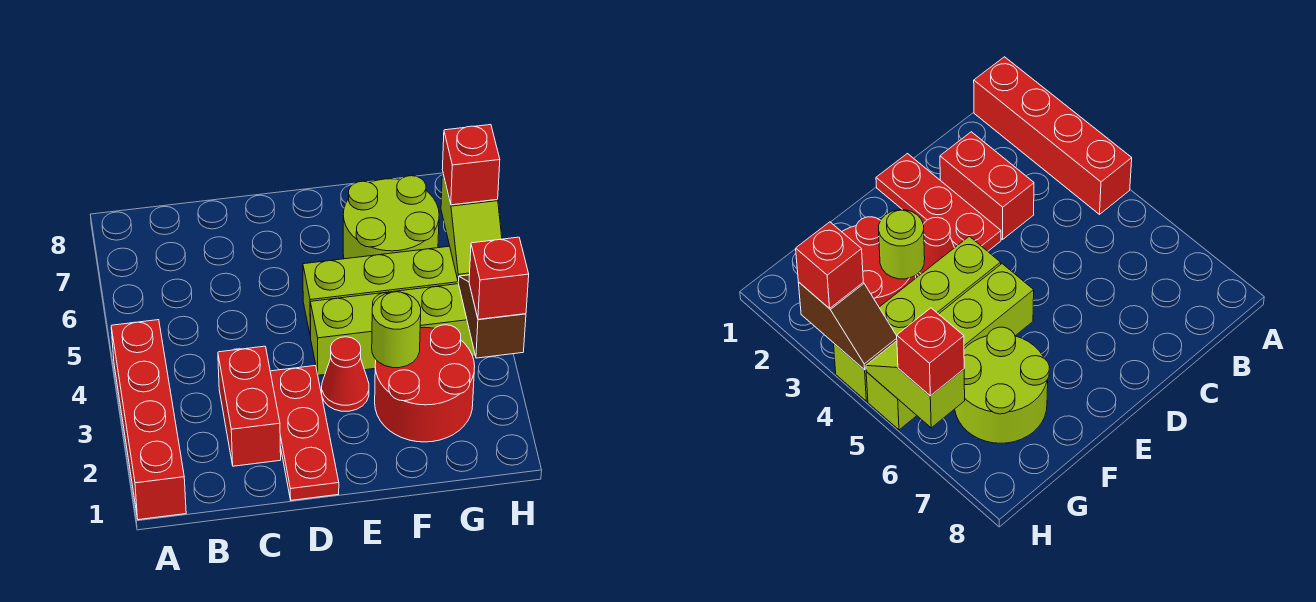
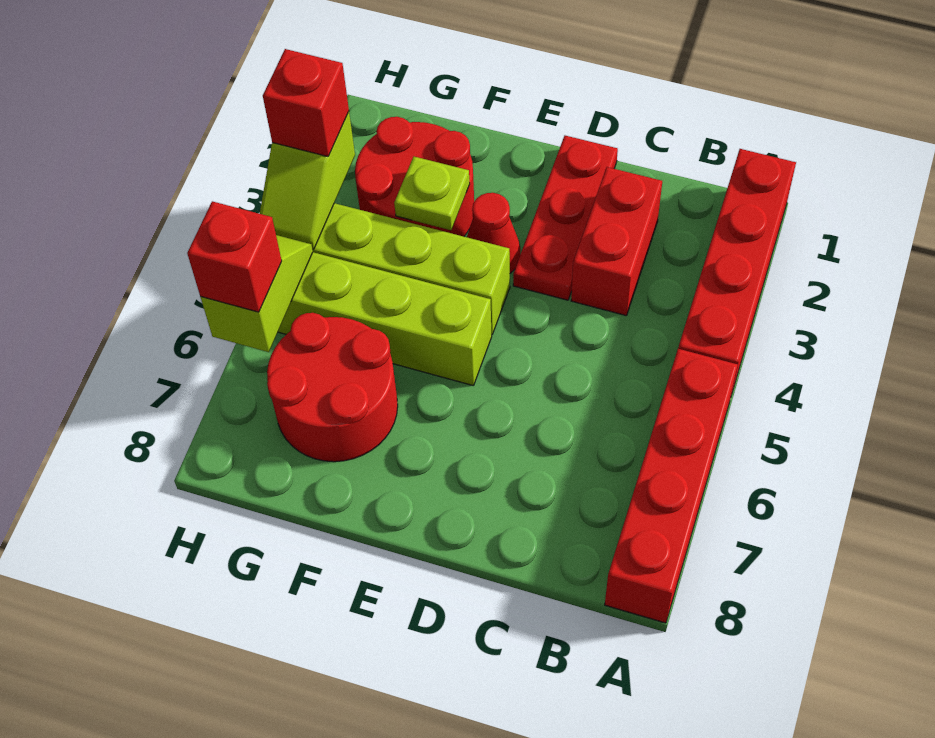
none -> red 1x4 brick [605,349,738,623]
lime 1x1 round brick [372,292,421,368] -> lime 1x1 plate [394,157,470,230]
lime 2x2 round brick [343,176,439,259] -> red 2x2 round brick [267,313,398,462]
brown 1x2 slope [458,275,526,358] -> lime 1x2 slope [260,112,355,249]

